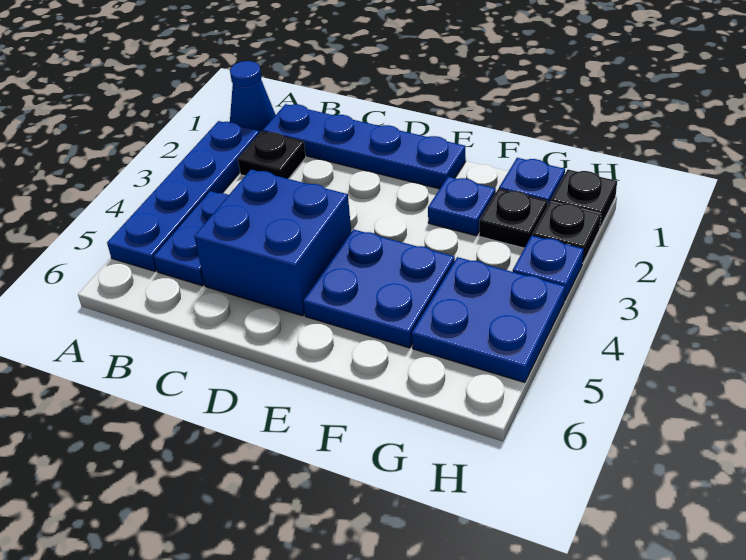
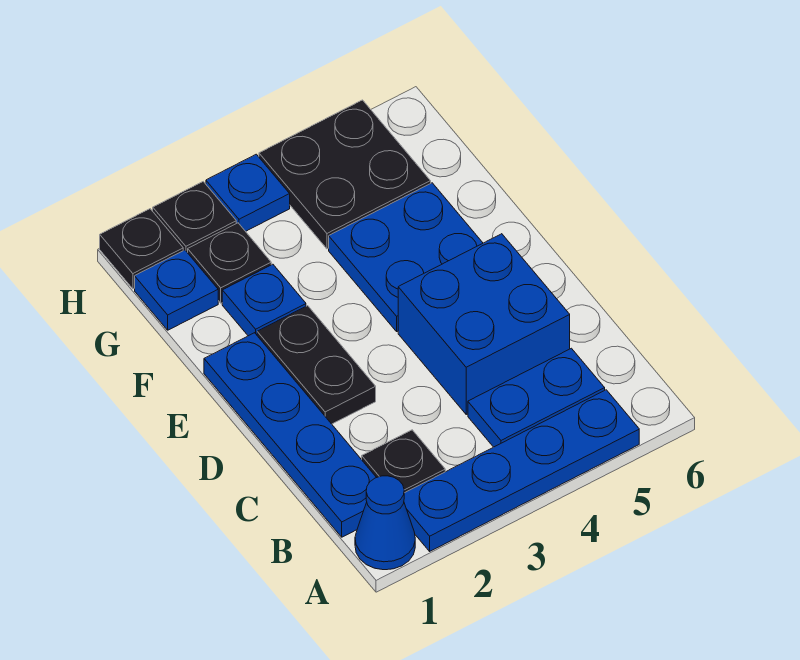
none -> black 1x2 plate [257,306,376,424]
blue 2x2 plate [412,257,565,382] -> black 2x2 plate [259,100,431,249]

